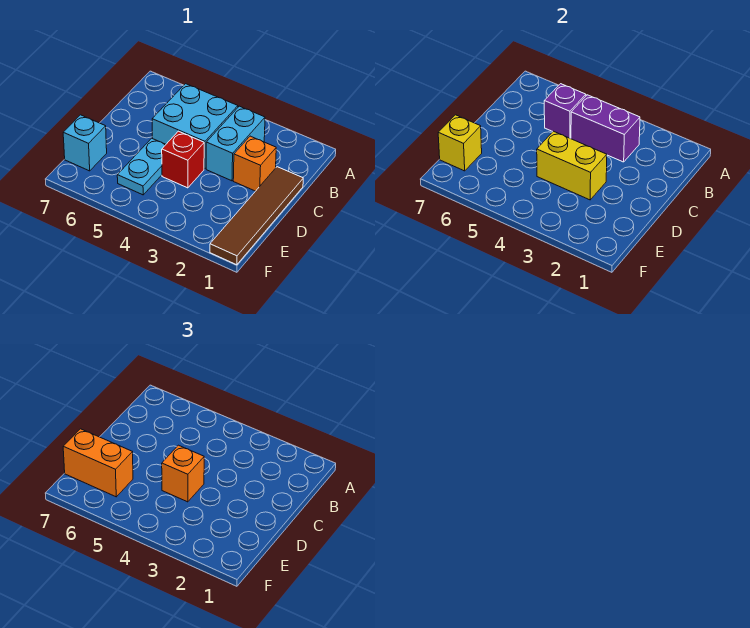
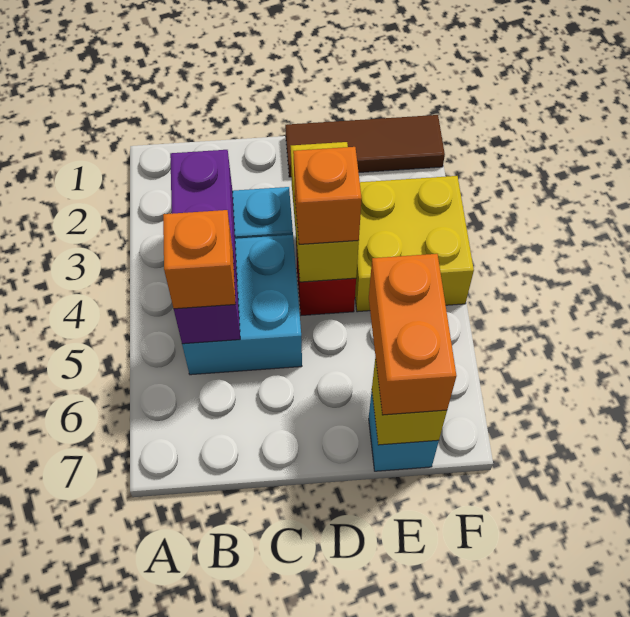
brown 1x4 tile [210,167,303,265] -> brown 1x3 tile [285,115,445,177]
orange 1x1 brick [233,136,276,191] -> orange 1x1 brick moved to [163,210,236,309]
cyan 1x2 plate [117,138,166,195] -> none
none -> yellow 2x2 brick [355,176,474,312]

